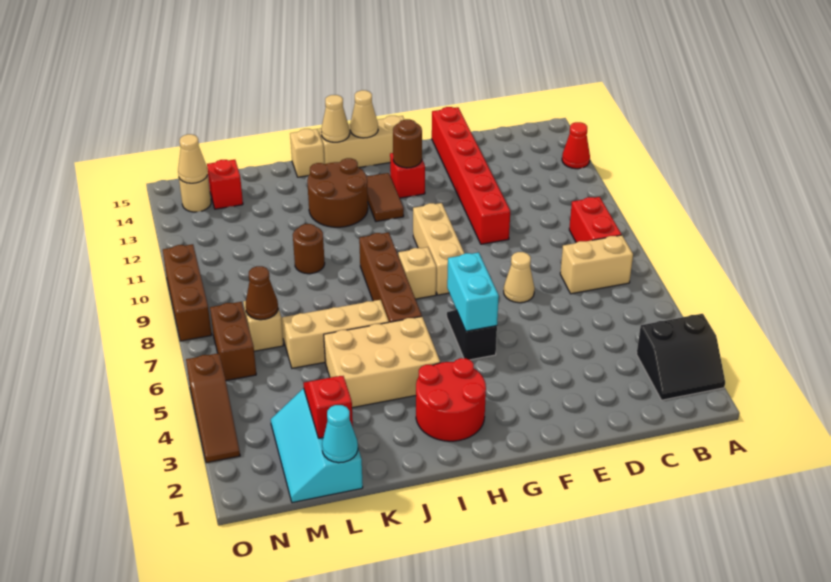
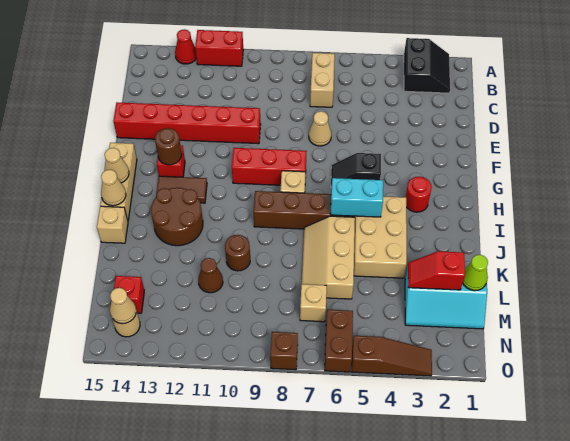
red 1x2 brick [569,197,621,242] -> red 1x2 brick moved to [195,30,243,66]
cyan 1x2 brick [447,253,499,331] -> cyan 1x2 brick moved to [330,178,383,217]
tan 1x3 brick [413,203,465,295] -> red 1x3 brick [232,148,307,185]
red 2x2 round brick [416,358,486,441] -> red 1x1 round brick [406,177,432,212]
cyan 1x1 cone [322,405,358,463] -> lime 1x1 cone [463,255,488,291]
brown 1x1 cone [246,266,278,320] -> brown 1x1 cone moved to [198,258,223,293]
brown 1x2 brick [210,302,256,381] -> brown 1x2 brick turned to [325,309,353,372]
brown 1x3 brick [163,244,212,341] -> brown 1x1 brick [270,332,298,370]

